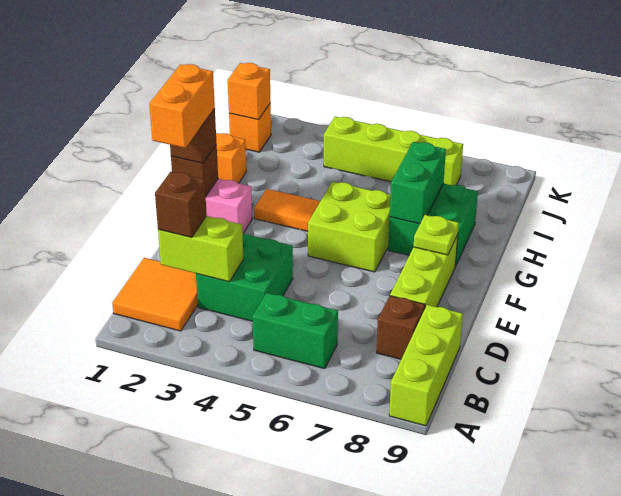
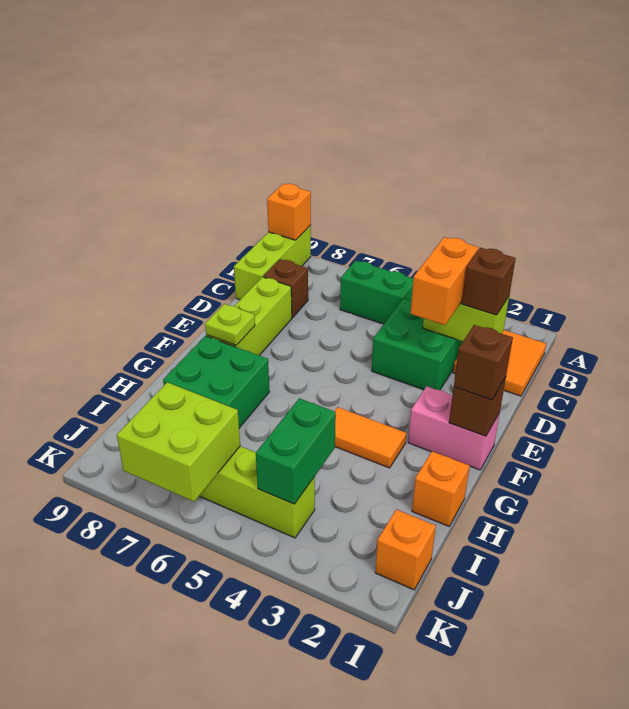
orange 1x2 brick [149,64,215,148] -> orange 1x2 brick moved to [410,237,478,325]
lime 2x2 brick [308,182,390,272] -> lime 2x2 brick moved to [117,382,240,501]
green 1x2 brick [390,142,446,224] -> green 1x2 brick moved to [256,398,336,504]
orange 1x1 brick [228,63,271,120] -> orange 1x1 brick moved to [267,184,311,240]

